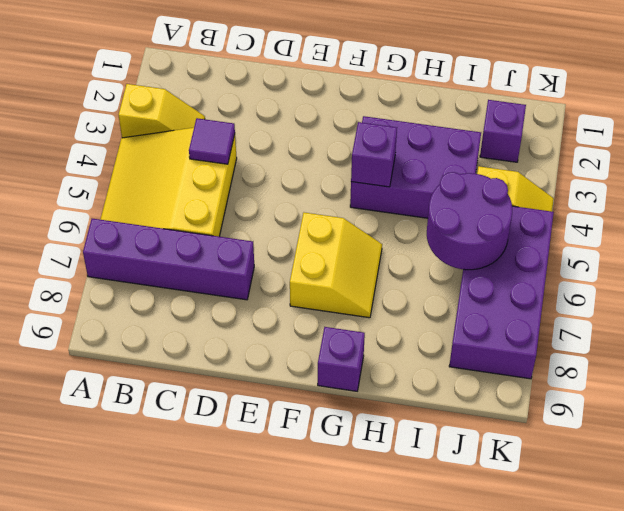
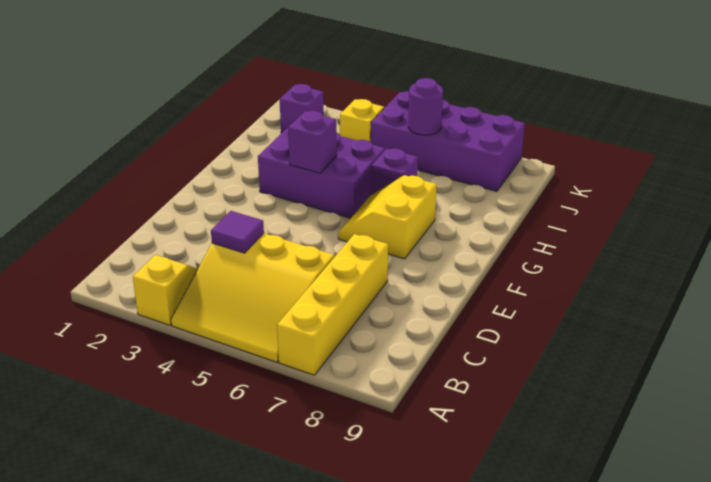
purple 1x4 brick [83,219,254,300] -> yellow 1x4 brick [277,234,388,375]
yellow 2x2 slope [290,213,382,318] -> yellow 2x2 slope turned to [338,175,437,259]
purple 2x3 brick [350,116,481,218] -> purple 2x3 brick turned to [258,128,385,218]
purple 1x1 brick [318,327,365,391] -> purple 1x1 brick moved to [371,149,418,195]
purple 2x2 round brick [427,172,512,270] -> purple 1x1 round brick [408,78,443,135]

